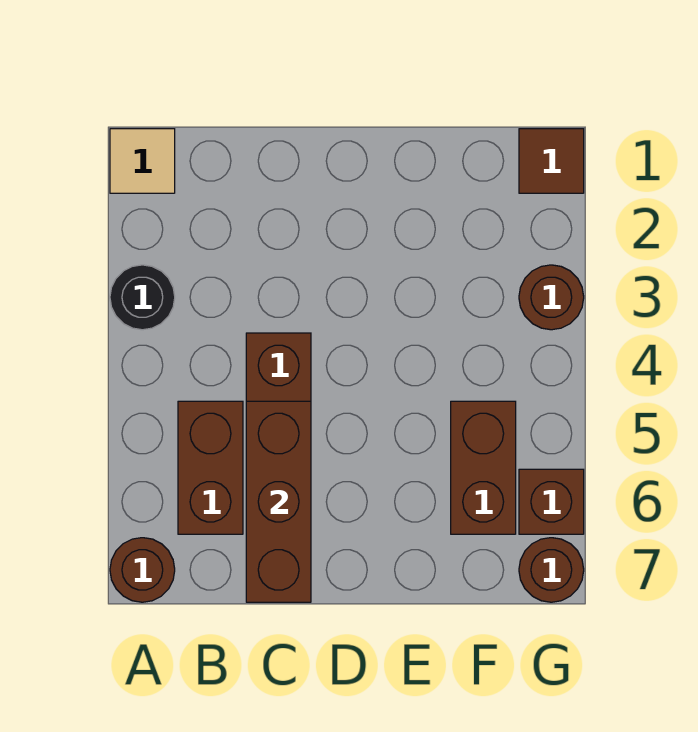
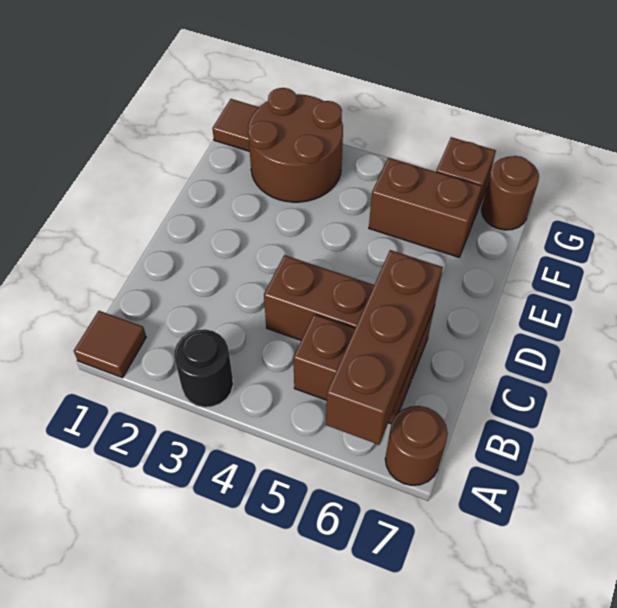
tan 1x1 tile [110,129,175,193] -> brown 1x1 tile [74,311,146,378]
brown 1x3 brick [246,401,311,602] -> brown 1x3 brick turned to [326,250,443,445]
brown 1x1 round brick [519,265,584,330] -> brown 2x2 round brick [248,88,343,202]

